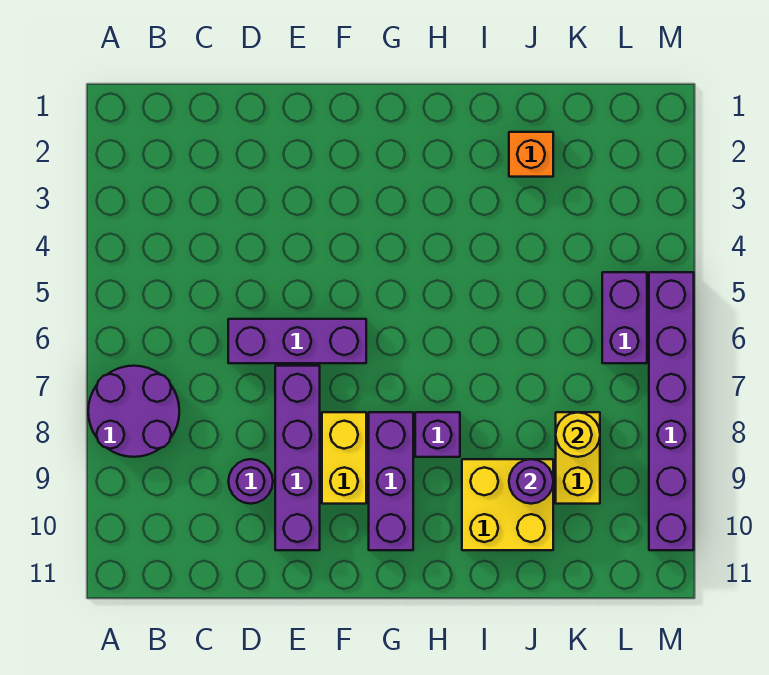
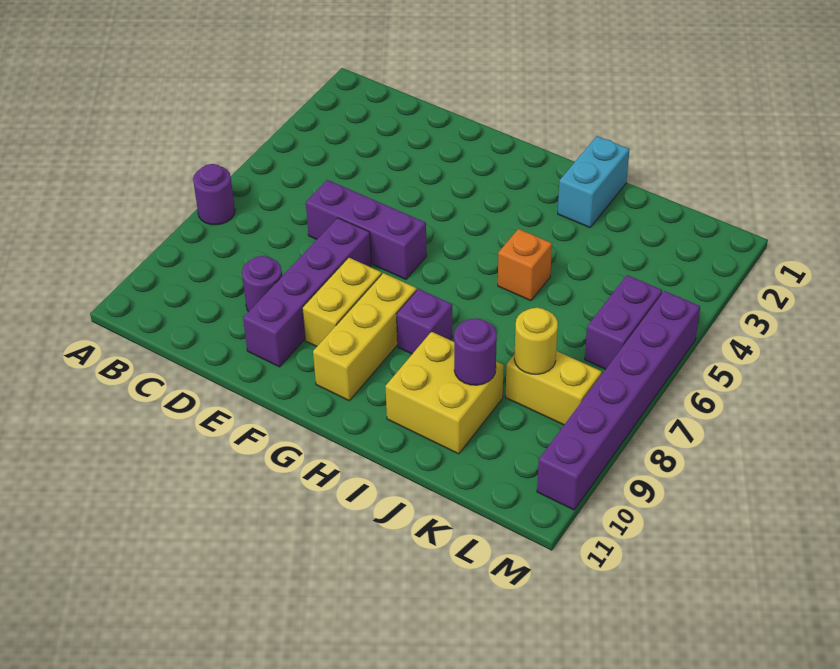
purple 2x2 round brick [88,366,179,457] -> purple 1x1 round brick [193,164,235,225]
purple 1x3 brick [369,412,413,550] -> yellow 1x3 brick [313,273,417,401]
none -> cyan 1x2 brick [558,136,630,228]
orange 1x1 brick [509,132,553,177] -> orange 1x1 brick moved to [498,229,552,301]
yellow 1x2 brick [556,412,600,504] -> yellow 1x2 brick turned to [505,351,602,425]

